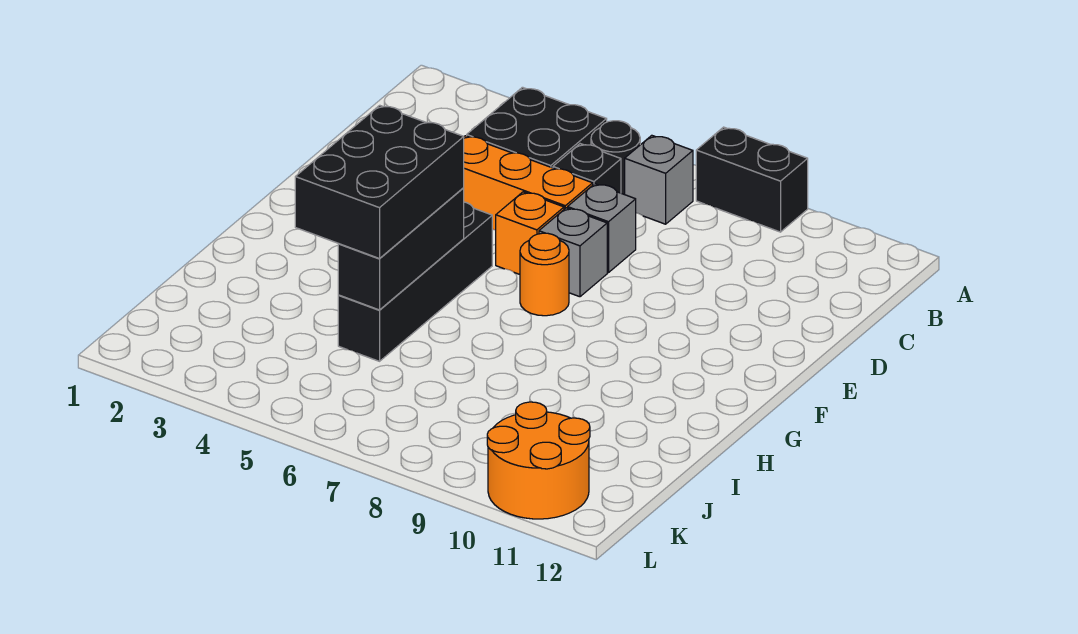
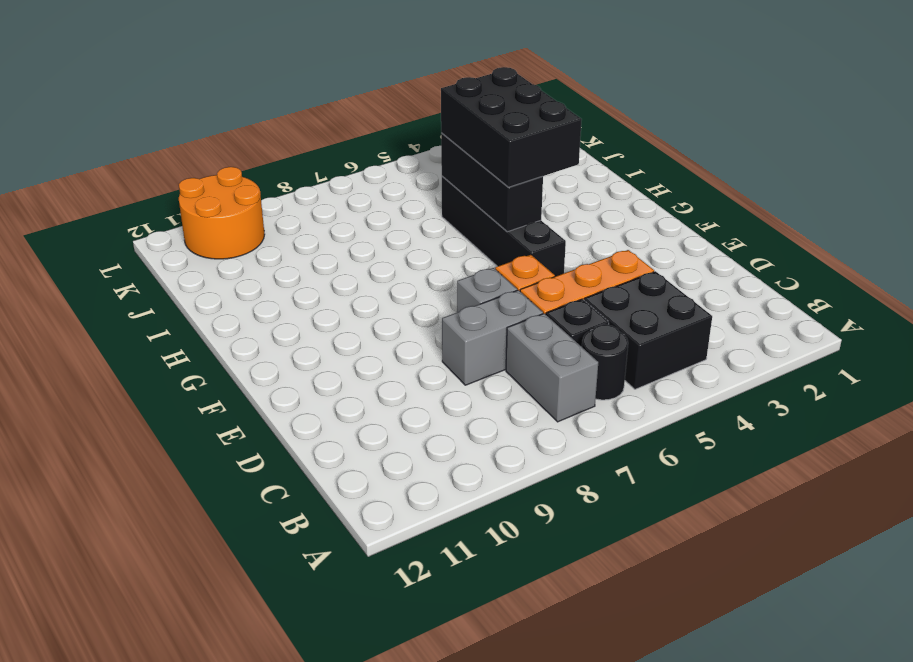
black 1x2 brick [696,127,808,232] -> none
grey 1x1 brick [625,135,693,224] -> grey 1x2 brick [506,313,598,422]
grey 1x1 brick [568,184,636,273] -> grey 1x2 brick [442,290,543,385]
orange 1x1 round brick [520,233,569,316] -> none

